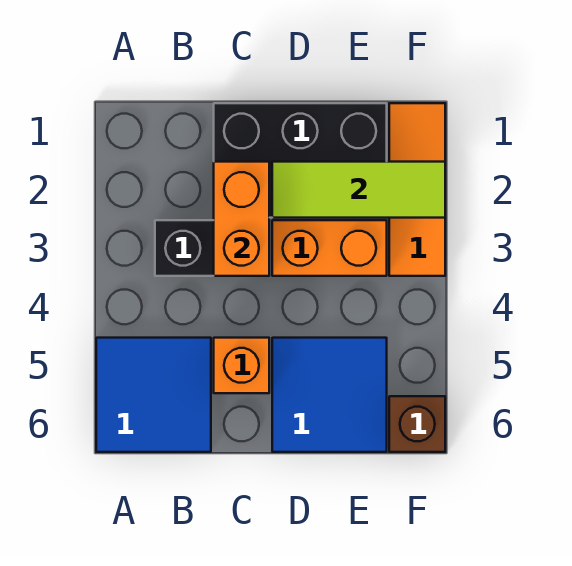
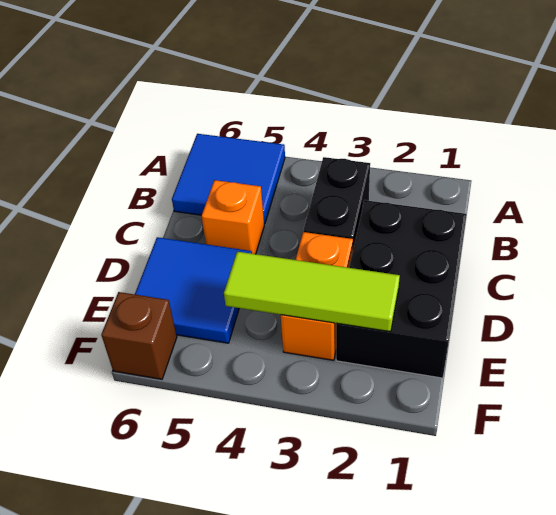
orange 1x2 brick [214,162,269,276] -> none
lime 1x3 tile [272,162,445,218] -> lime 1x3 tile turned to [224,252,400,332]
orange 1x3 tile [389,103,445,276] -> none

